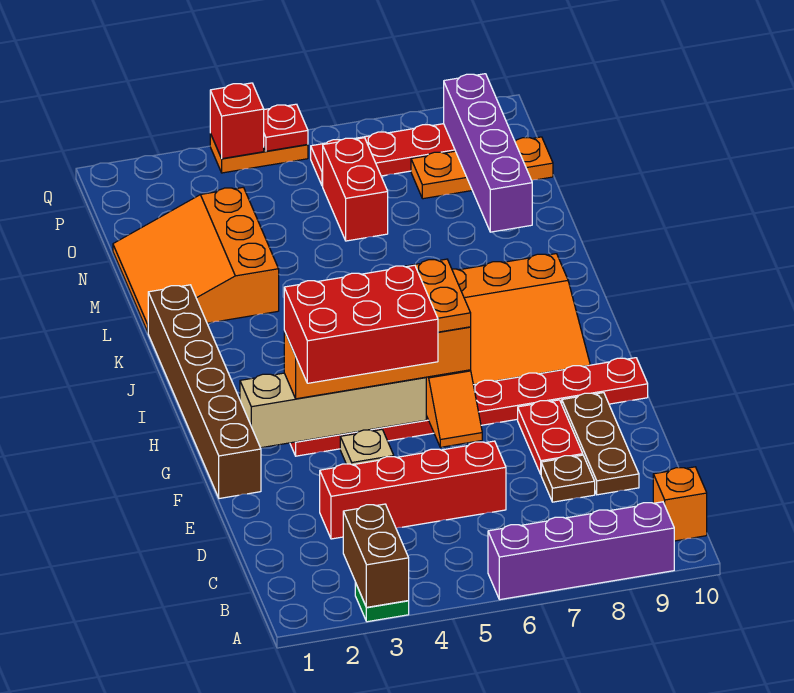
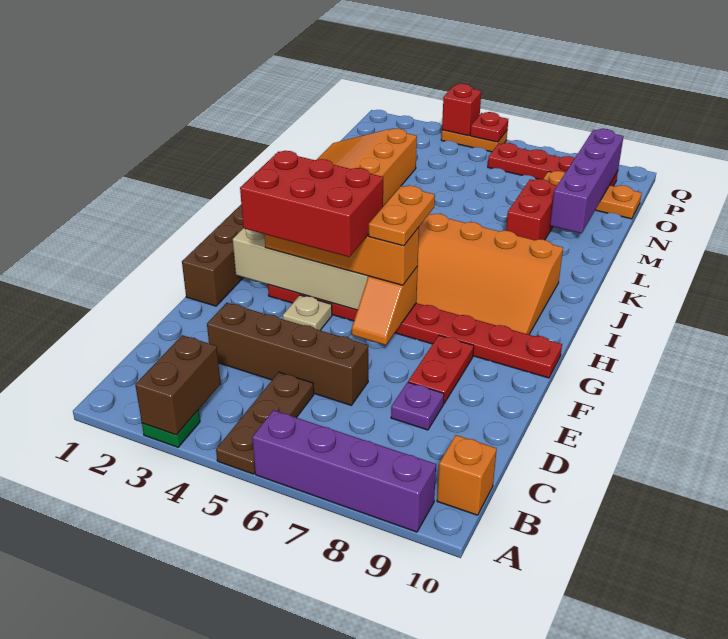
red 1x4 brick [320,441,506,539] -> brown 1x4 brick [207,303,368,405]
brown 1x1 plate [541,455,595,502] -> purple 1x1 plate [391,382,444,430]
brown 1x3 plate [562,393,639,495] -> brown 1x3 plate moved to [216,372,314,474]
red 1x2 brick [323,138,388,241] -> red 1x2 brick moved to [506,179,557,240]

